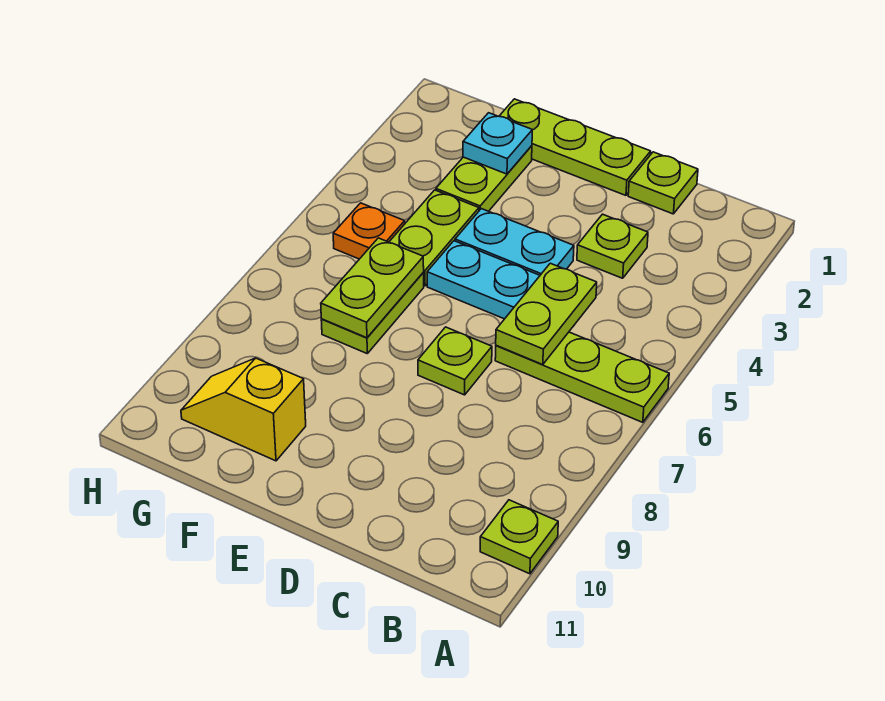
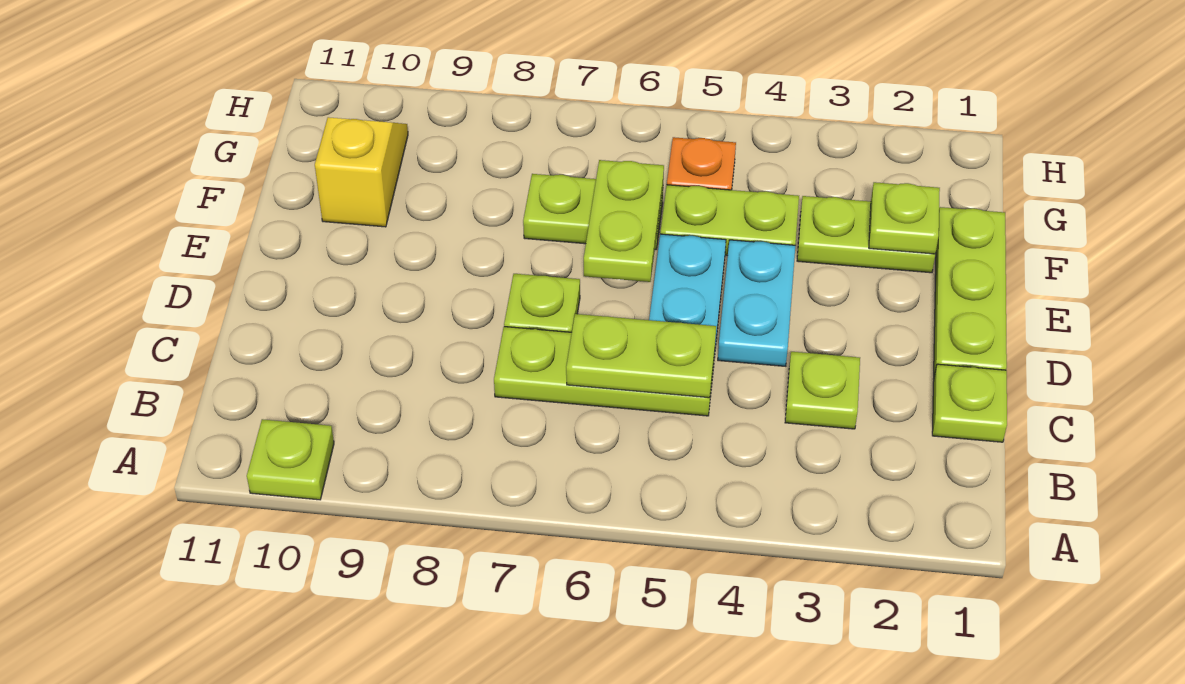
lime 1x3 plate [495,332,669,422] -> lime 1x3 plate turned to [494,327,715,416]
cyan 1x1 plate [463,113,532,174] -> lime 1x1 plate [869,182,940,254]
lime 1x2 plate [321,238,424,338] -> lime 1x2 plate turned to [584,160,664,282]

